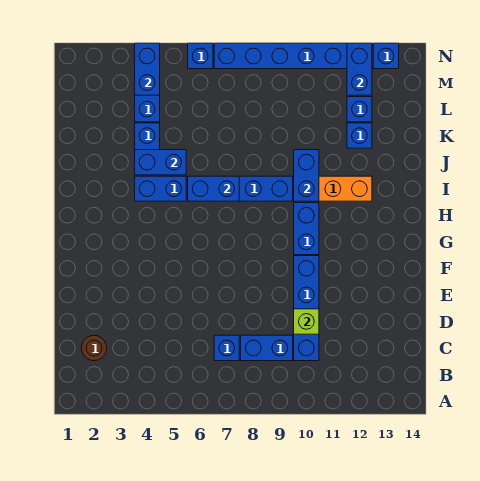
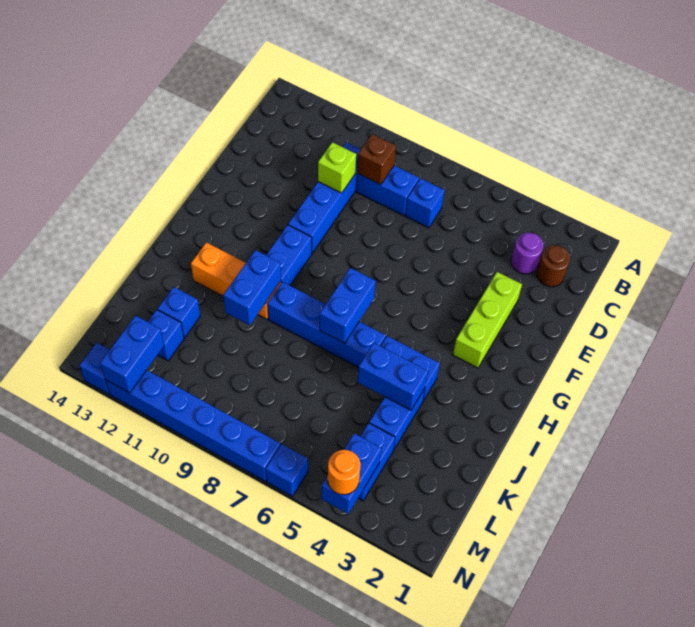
none -> purple 1x1 round brick [511,233,543,274]
none -> brown 1x1 brick [357,134,396,185]
none -> lime 1x3 brick [453,272,522,368]
blue 1x2 brick [188,176,239,201] -> blue 1x2 brick turned to [320,268,376,343]
none -> orange 1x1 round brick [328,450,361,495]

